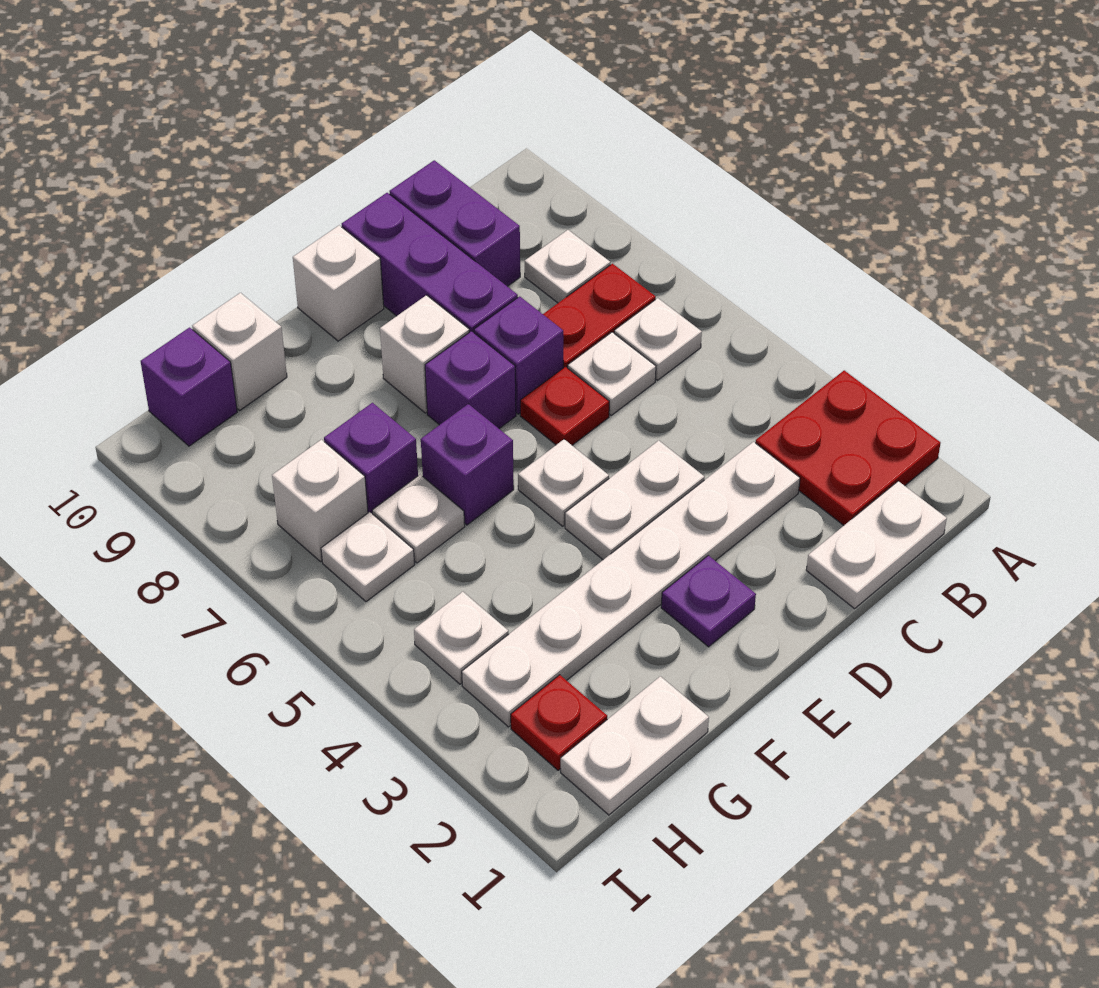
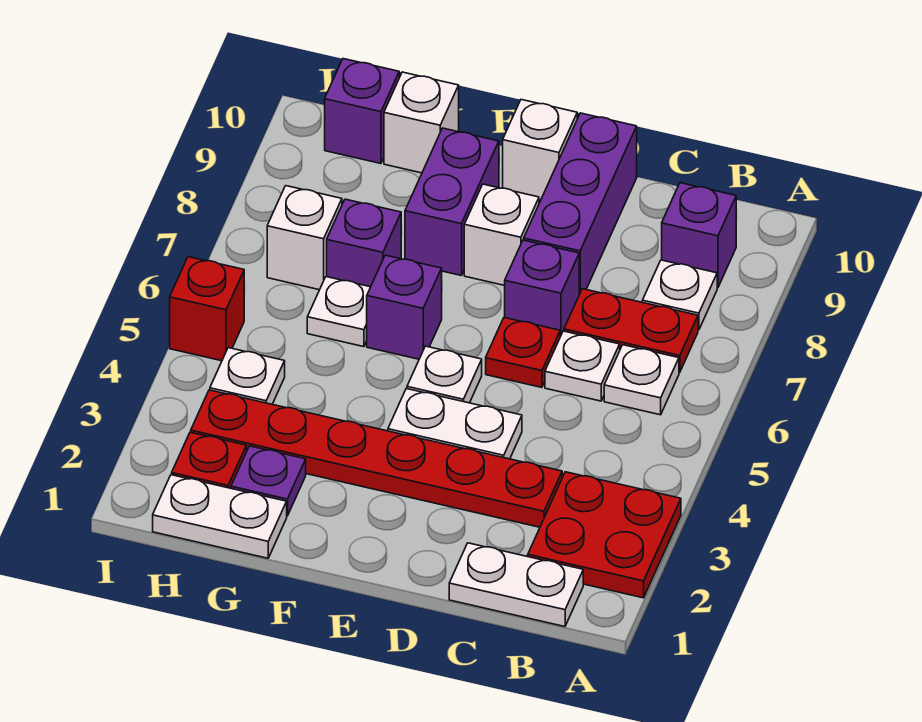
white 1x6 plate [462,442,800,727] -> red 1x6 plate [191,390,562,527]
purple 1x2 brick [389,160,520,286] -> purple 1x2 brick moved to [405,128,499,275]
purple 1x1 plate [661,555,756,647] -> purple 1x1 plate moved to [231,446,306,516]
purple 1x1 brick [425,331,516,428] -> purple 1x1 brick moved to [662,183,736,288]
white 1x1 plate [321,512,415,602] -> none
none -> red 1x1 brick [170,257,244,361]

